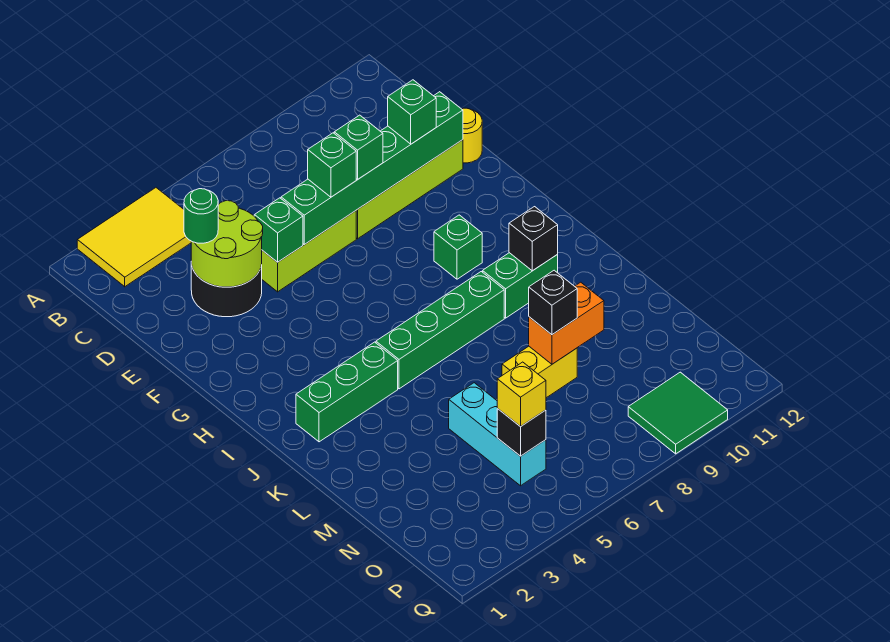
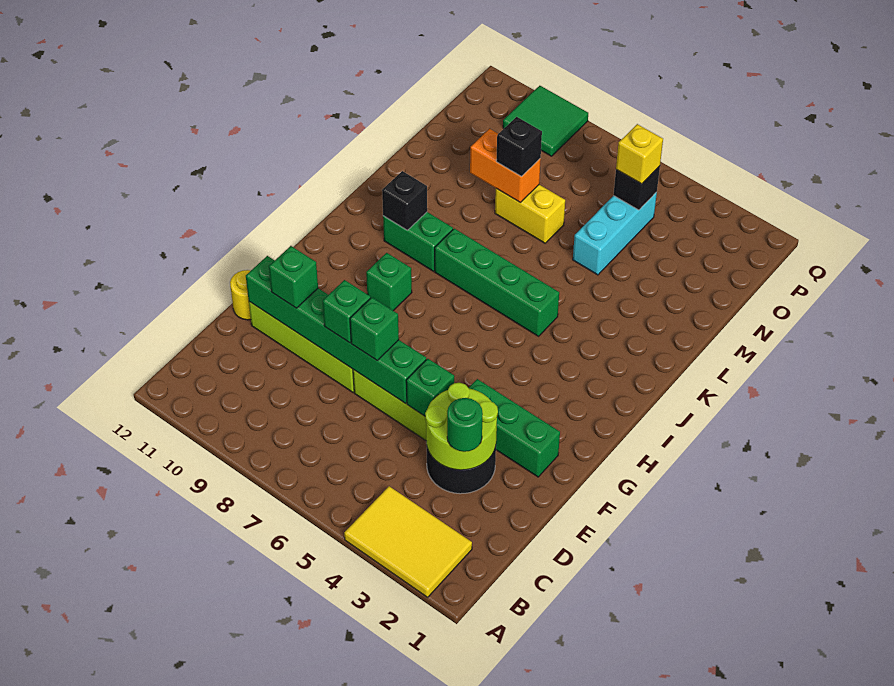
green 1x3 brick [296,342,398,442] -> green 1x3 brick moved to [469,379,560,477]

